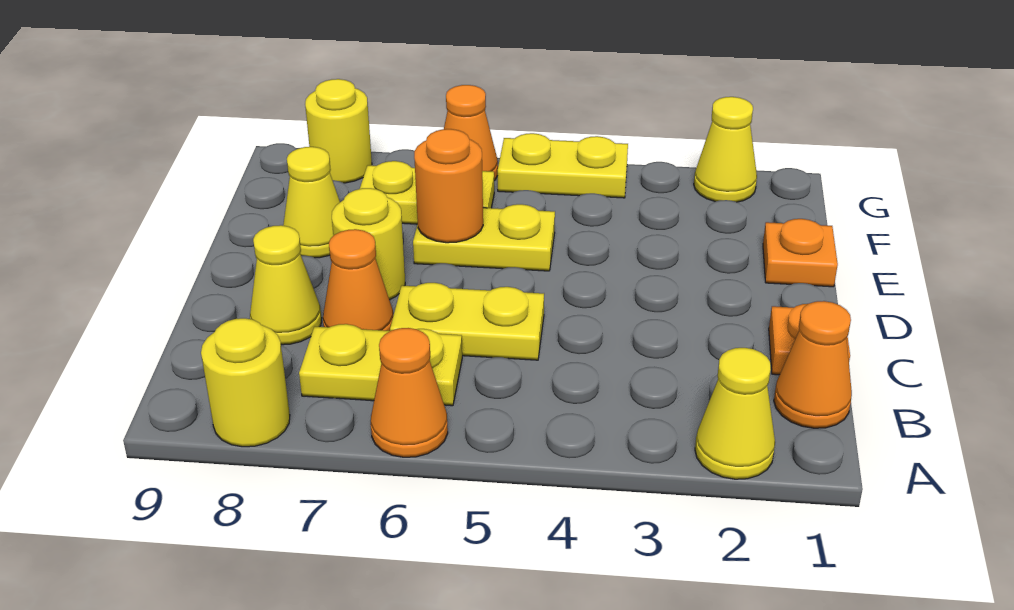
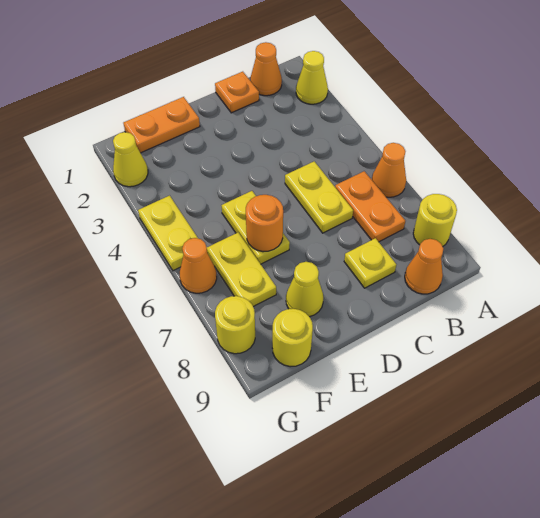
yellow 1x2 plate [299,324,462,406] -> orange 1x2 plate [335,171,405,242]
orange 1x1 cone [323,229,393,331] -> orange 1x1 cone moved to [405,239,443,294]
yellow 1x1 cone [250,225,322,345] -> yellow 1x1 plate [344,238,396,288]
yellow 1x1 round brick [332,188,405,300] -> yellow 1x1 round brick moved to [272,309,313,367]
orange 1x1 plate [763,219,838,287] -> orange 1x2 plate [123,97,200,153]

